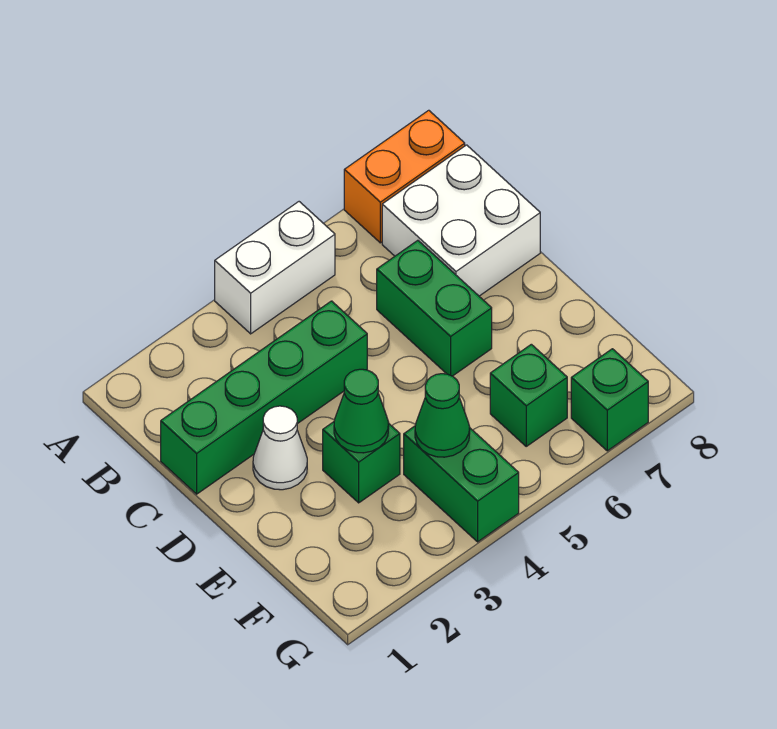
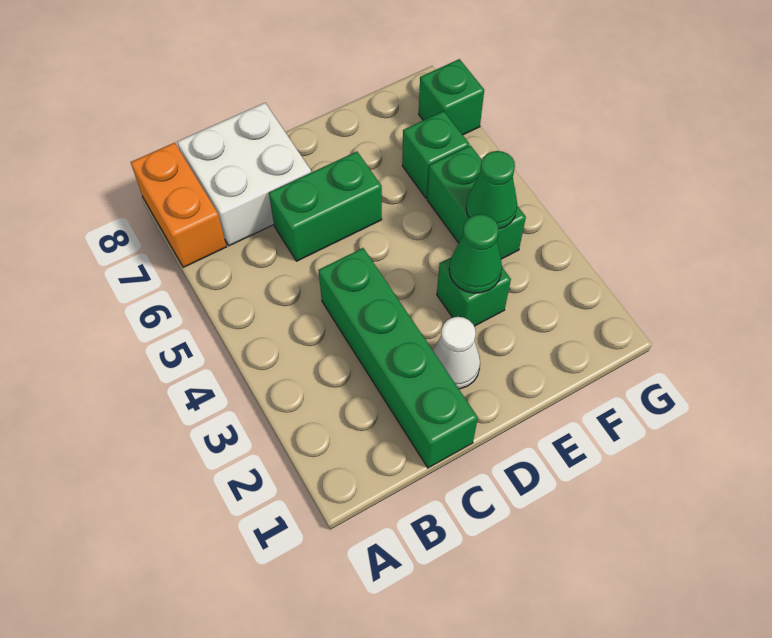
white 1x2 brick [215,202,335,334] -> none
green 1x2 brick [404,426,519,542] -> green 1x2 brick turned to [427,146,526,259]

